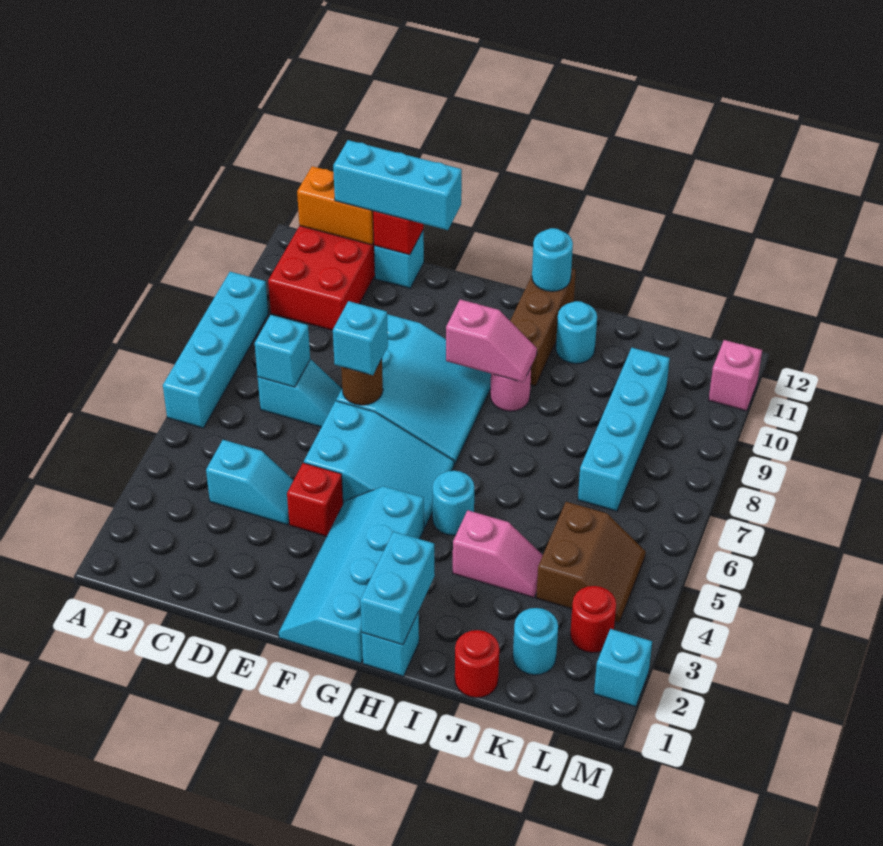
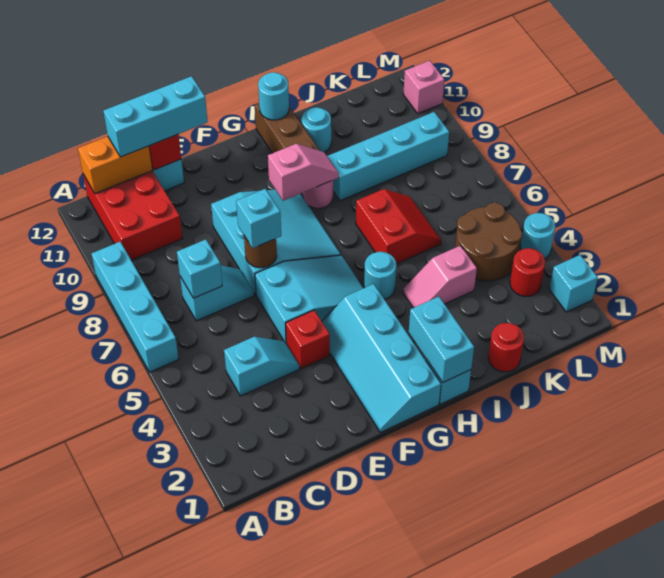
pink 1x2 slope [453,510,543,598] -> pink 1x2 slope turned to [403,246,477,308]
none -> red 2x2 slope [356,189,441,264]
cyan 1x1 round brick [513,608,558,675] -> cyan 1x1 round brick moved to [520,213,555,258]
brown 2x2 slope [536,502,646,623] -> brown 2x2 round brick [455,203,522,281]
cyan 1x4 brick [578,348,670,511] -> cyan 1x4 brick turned to [327,112,449,201]

